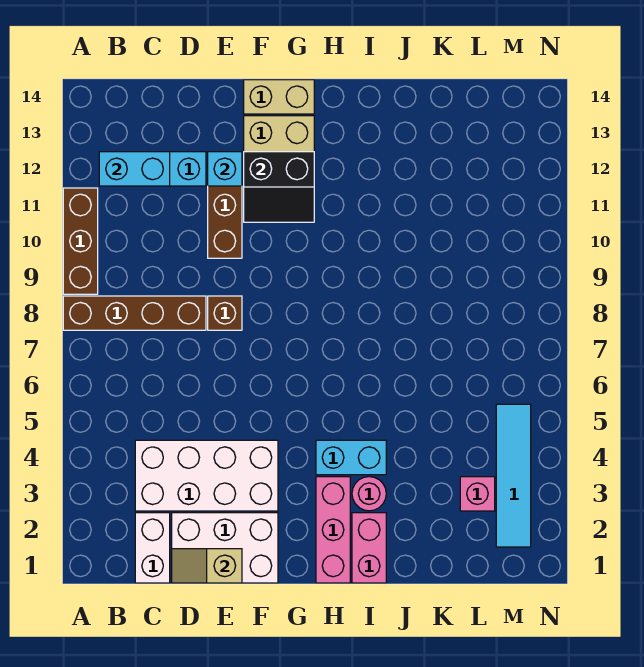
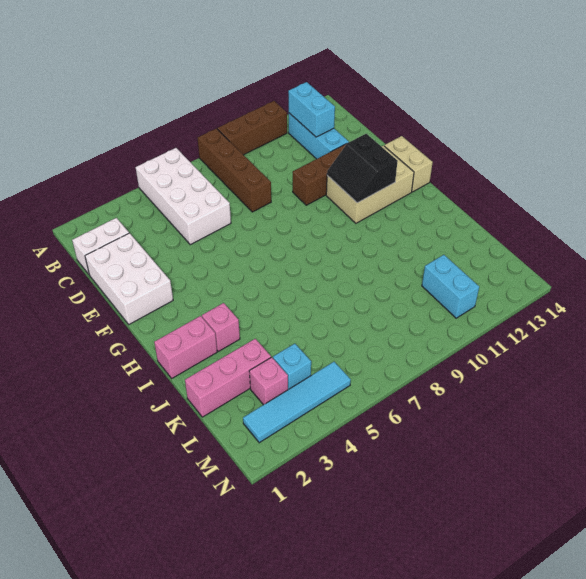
white 2x4 brick [135,440,278,511] -> white 2x4 brick moved to [136,148,231,245]
tan 1x2 slope [172,549,242,583] -> none
brown 1x1 brick [208,296,242,330] -> none
cyan 1x1 brick [208,152,242,186] -> cyan 1x1 brick moved to [273,344,311,389]
pink 1x3 brick [316,477,350,583] -> pink 1x3 brick moved to [185,339,271,417]
cyan 1x2 brick [316,440,386,475] -> cyan 1x2 brick moved to [422,255,479,318]
pink 1x1 round brick [352,477,386,511] -> pink 1x1 brick [202,303,240,351]

